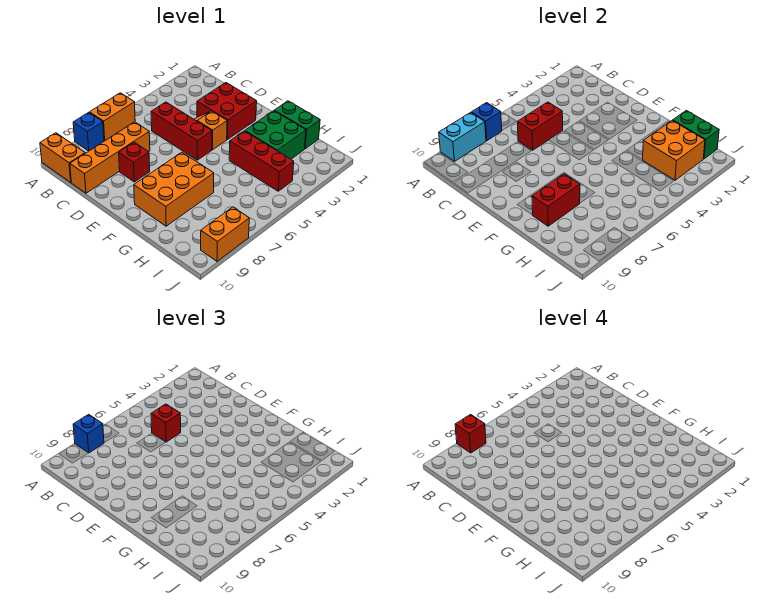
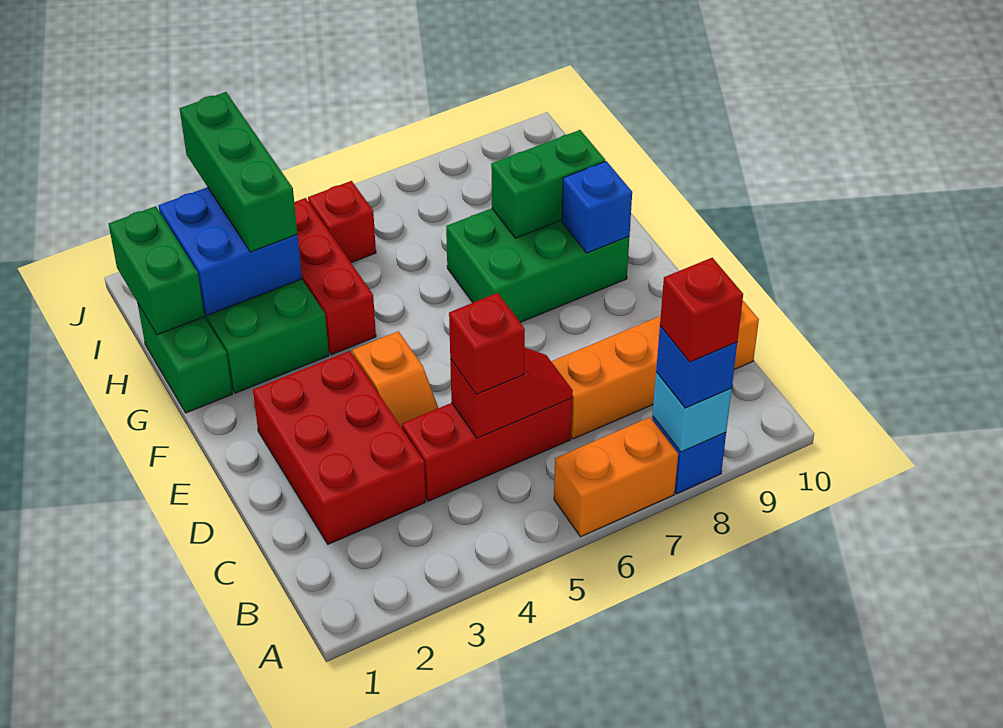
blue 1x1 brick [472,103,502,141] -> blue 1x1 brick moved to [562,161,632,253]
cyan 1x2 brick [439,112,486,161] -> cyan 1x1 brick [653,372,732,452]
orange 1x2 brick [40,133,85,182] -> none
red 1x3 brick [151,102,212,160] -> red 1x3 brick turned to [402,398,572,501]
red 1x2 brick [518,102,563,150] -> red 1x2 slope [450,348,573,438]
red 2x2 brick [197,83,257,139] -> red 2x3 brick [253,351,426,544]
red 1x1 brick [119,142,150,182] -> red 1x1 brick moved to [308,181,376,263]
orange 2x3 brick [134,152,214,226] -> green 2x3 brick [446,208,629,322]
red 1x2 brick [532,174,580,226] -> green 1x2 brick [491,130,605,238]
orange 2x2 brick [643,120,705,180] -> blue 2x2 brick [158,187,302,315]
none -> green 1x3 brick [180,92,297,252]
orange 1x2 brick [201,207,249,261] -> none

